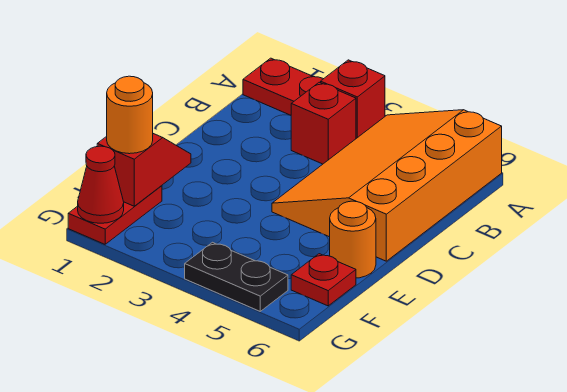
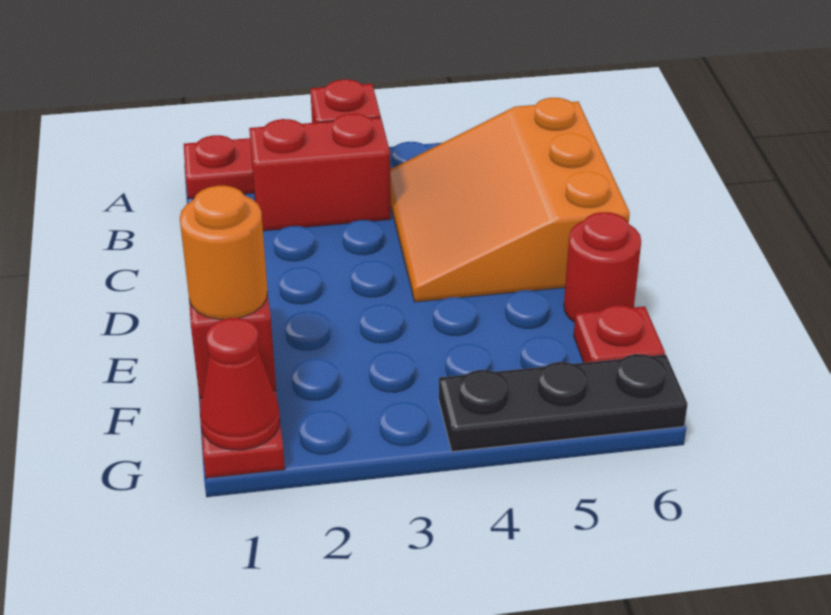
orange 3x4 slope [272,110,502,261] -> orange 3x3 slope [390,98,630,302]
red 1x1 brick [291,82,356,164] -> red 1x2 brick [249,114,391,231]
orange 1x1 round brick [330,201,376,278] -> red 1x1 round brick [564,212,641,323]
black 1x2 plate [185,242,288,311] -> black 1x3 plate [439,354,688,452]

